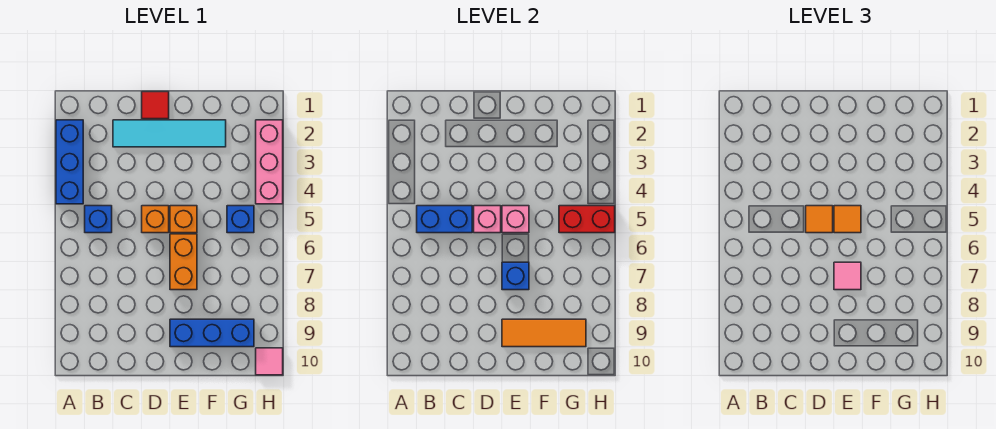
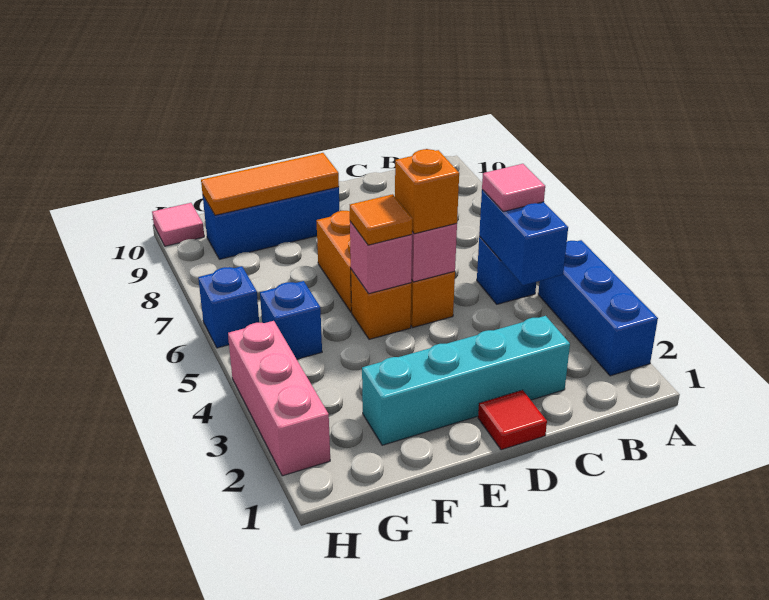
blue 1x2 brick [417,206,472,233] -> blue 1x2 brick turned to [479,190,568,285]
cyan 1x4 tile [113,120,226,147] -> cyan 1x4 brick [362,316,570,445]
orange 1x1 tile [806,206,833,233] -> orange 1x1 brick [395,149,459,234]
blue 1x1 brick [502,262,529,290] -> blue 1x1 brick moved to [198,266,259,348]
pink 1x1 tile [834,262,861,290] -> pink 1x1 tile moved to [482,164,545,212]
red 1x2 brick [559,206,615,233] -> none

